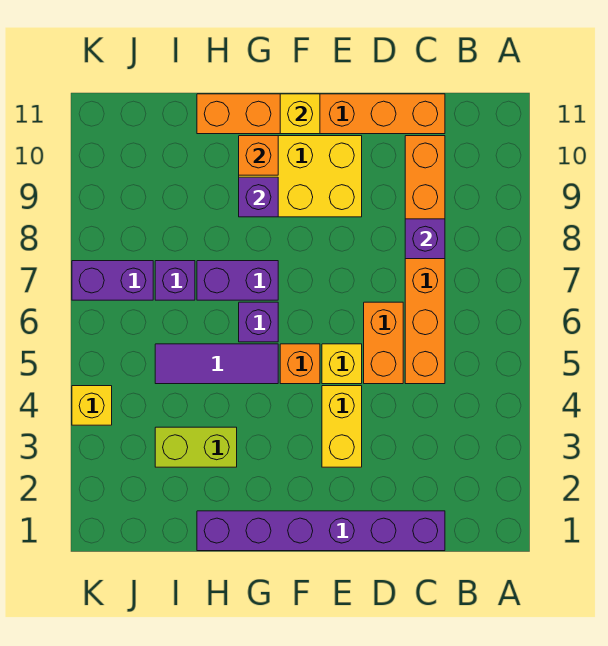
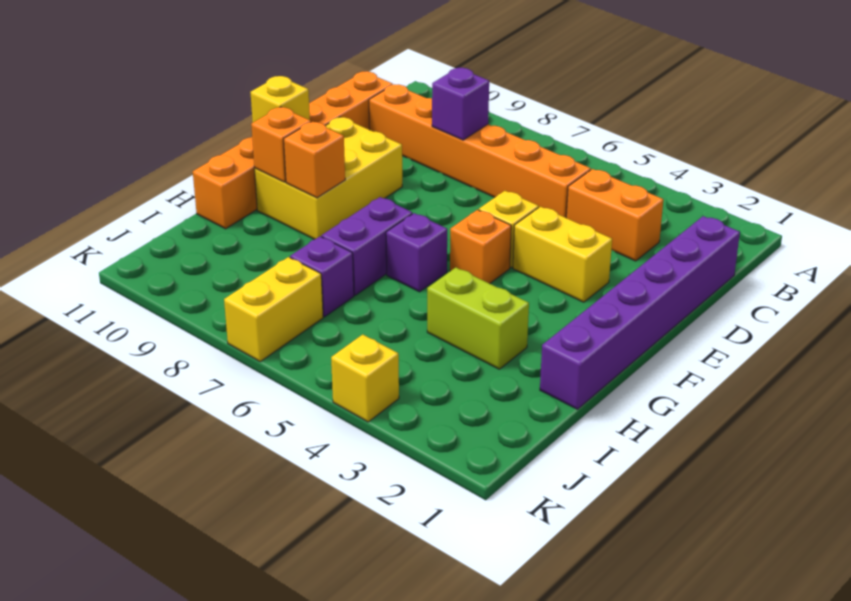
orange 1x2 brick [364,302,403,384] -> orange 1x2 brick moved to [566,169,663,261]
purple 1x3 tile [155,344,278,384] -> none
purple 1x1 brick [239,177,278,217] -> orange 1x1 brick [284,122,345,198]
lime 1x2 brick [155,427,237,467] -> lime 1x2 brick turned to [427,267,529,369]
purple 1x2 brick [72,261,153,300] -> yellow 1x2 brick [224,257,323,361]

